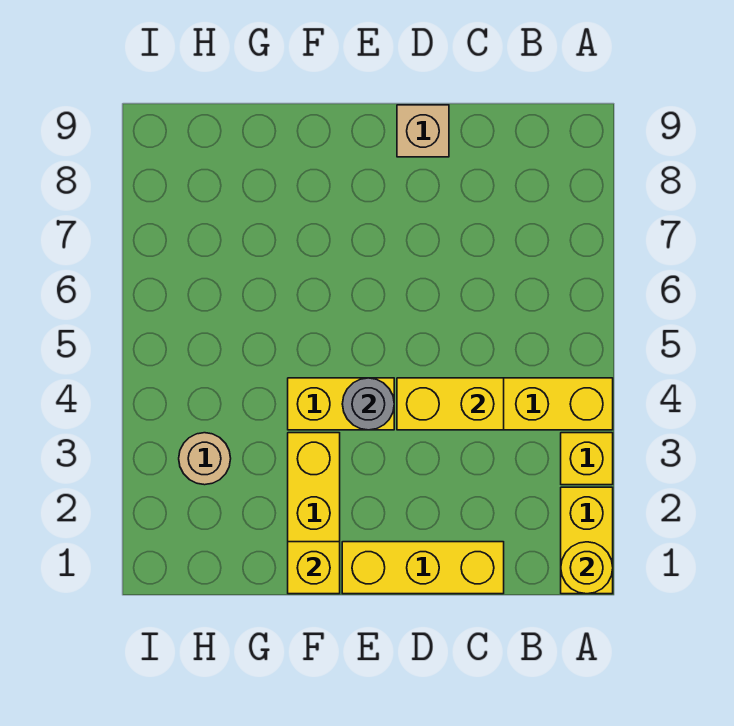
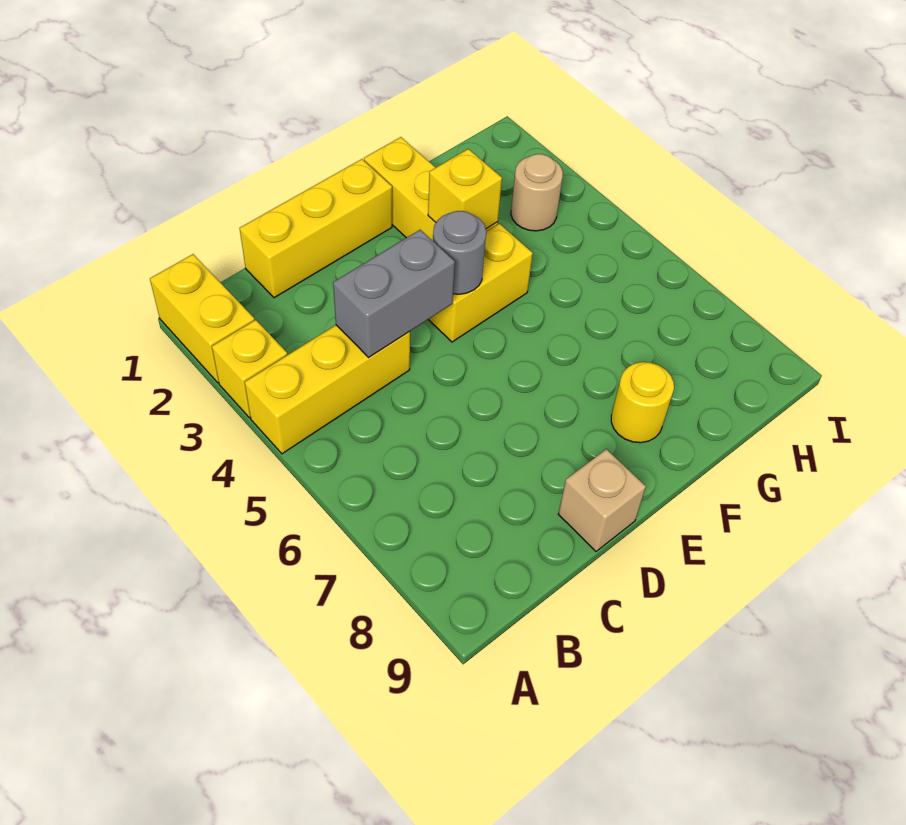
yellow 1x1 round brick [561,542,613,594] -> yellow 1x1 round brick moved to [611,362,674,443]
yellow 1x2 brick [397,378,504,430] -> grey 1x2 brick [333,230,455,357]
yellow 1x1 brick [288,542,340,594] -> yellow 1x1 brick moved to [428,149,502,229]

